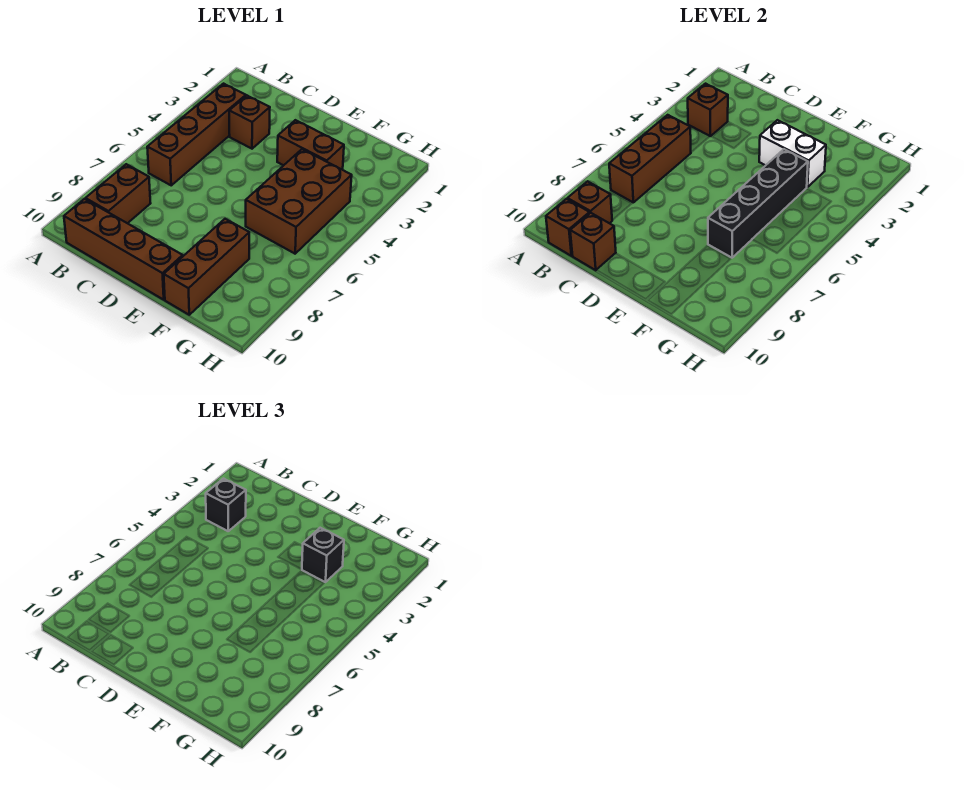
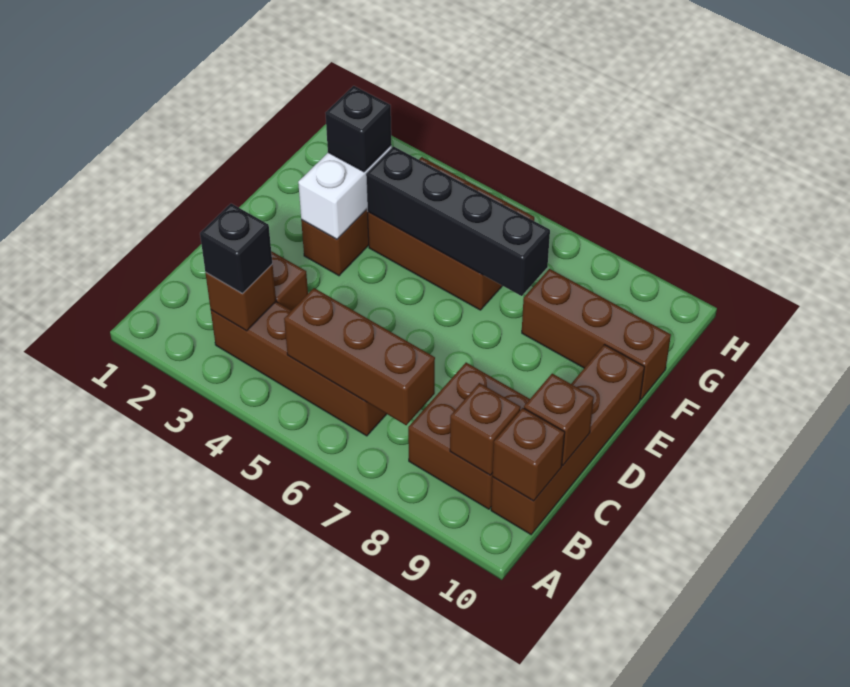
brown 1x2 brick [85,164,151,223] -> brown 2x2 brick [408,363,530,509]

